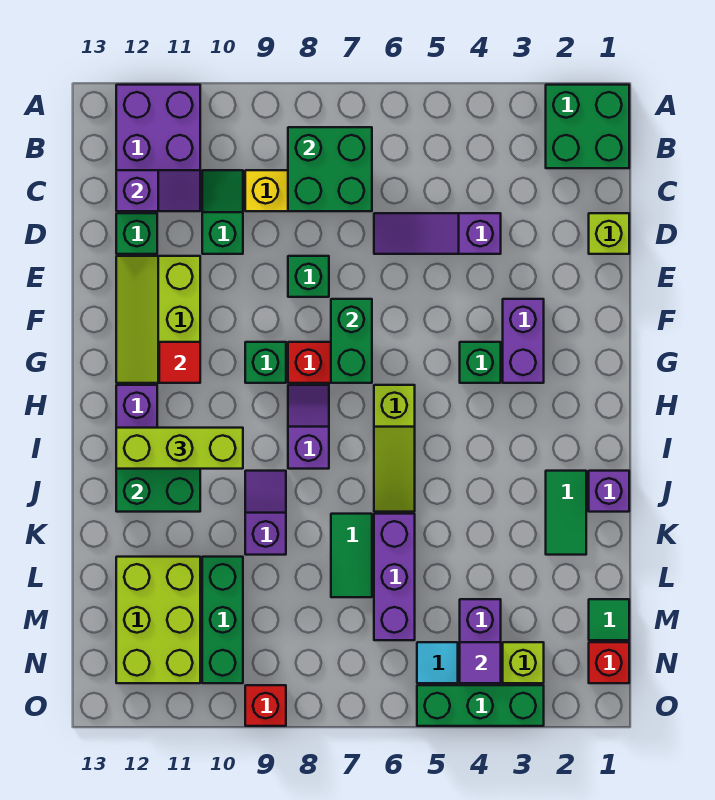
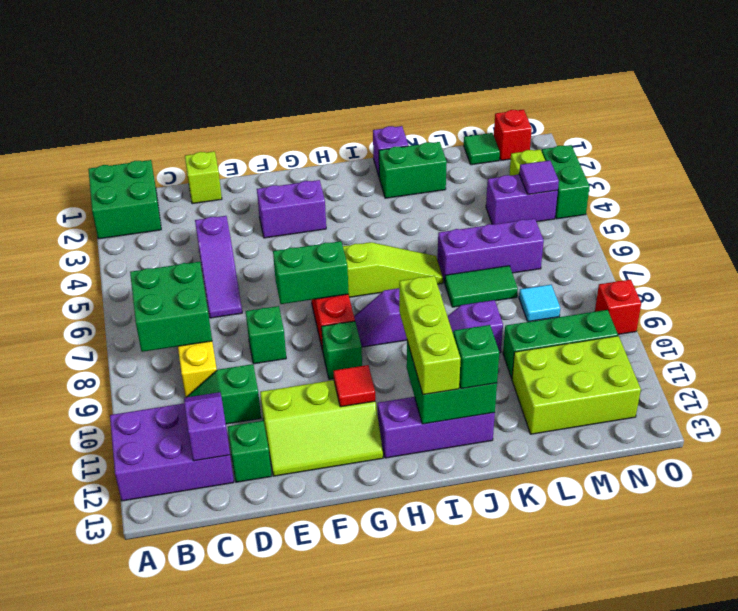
green 1x1 brick [460,342,501,383] -> green 1x1 brick moved to [454,325,499,389]
green 1x2 tile [546,471,586,555] -> green 1x2 brick [379,142,447,198]
cyan 1x1 tile [417,642,458,683] -> cyan 1x1 tile moved to [519,285,560,322]
green 1x3 brick [417,685,544,726] -> green 1x2 brick [542,145,590,219]

